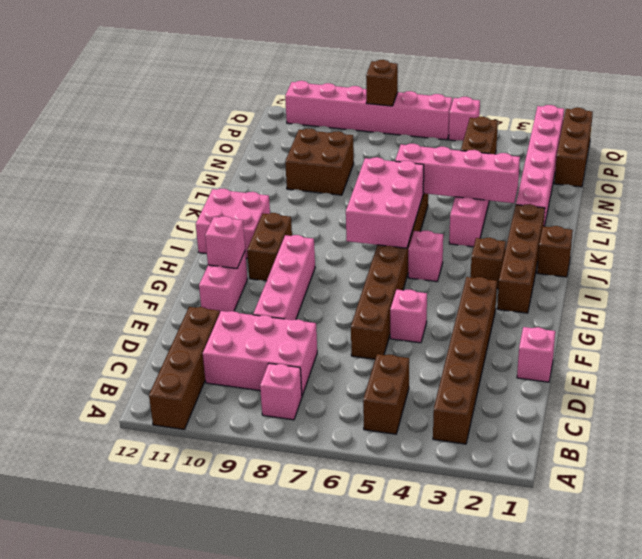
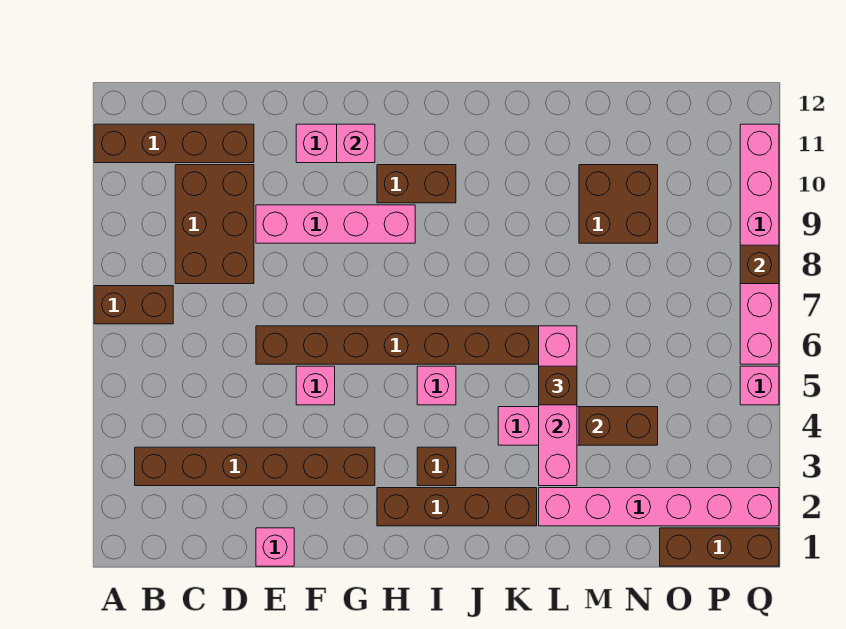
brown 1x2 brick [363,354,409,434] -> brown 1x2 brick moved to [94,286,173,324]
pink 1x1 brick [260,363,302,420] -> none
pink 2x3 brick [203,311,317,396] -> brown 2x3 brick [175,165,254,284]
pink 2x3 brick [346,157,424,248] -> none
pink 2x2 brick [196,189,270,259] -> none
brown 1x1 brick [537,226,573,277] -> brown 1x1 brick moved to [539,366,577,405]

